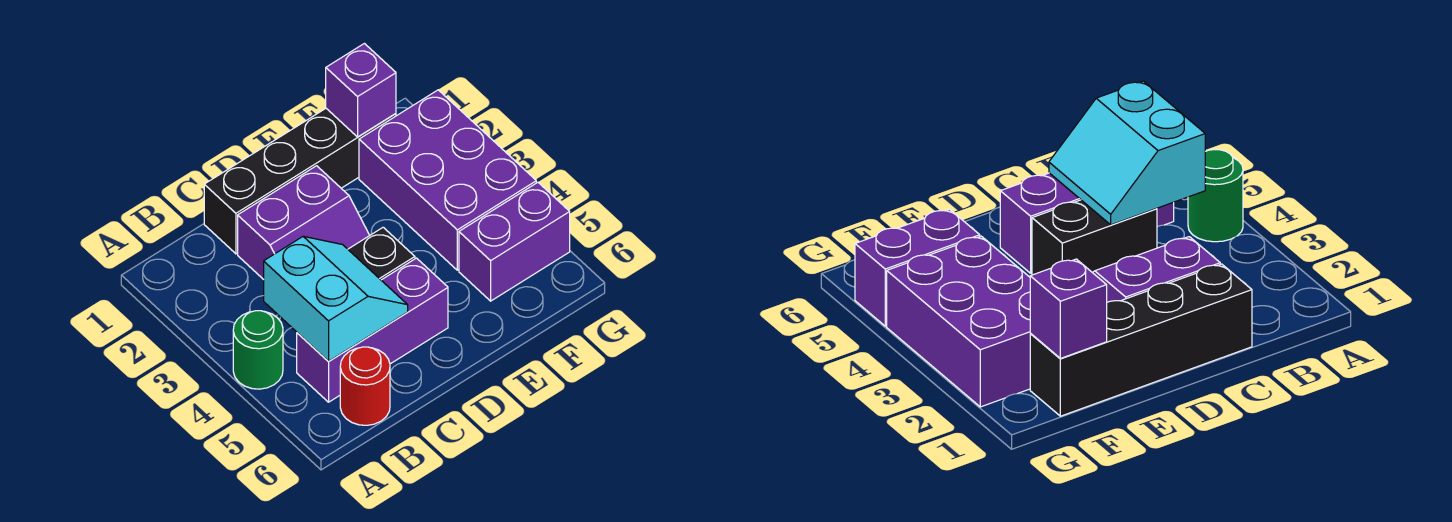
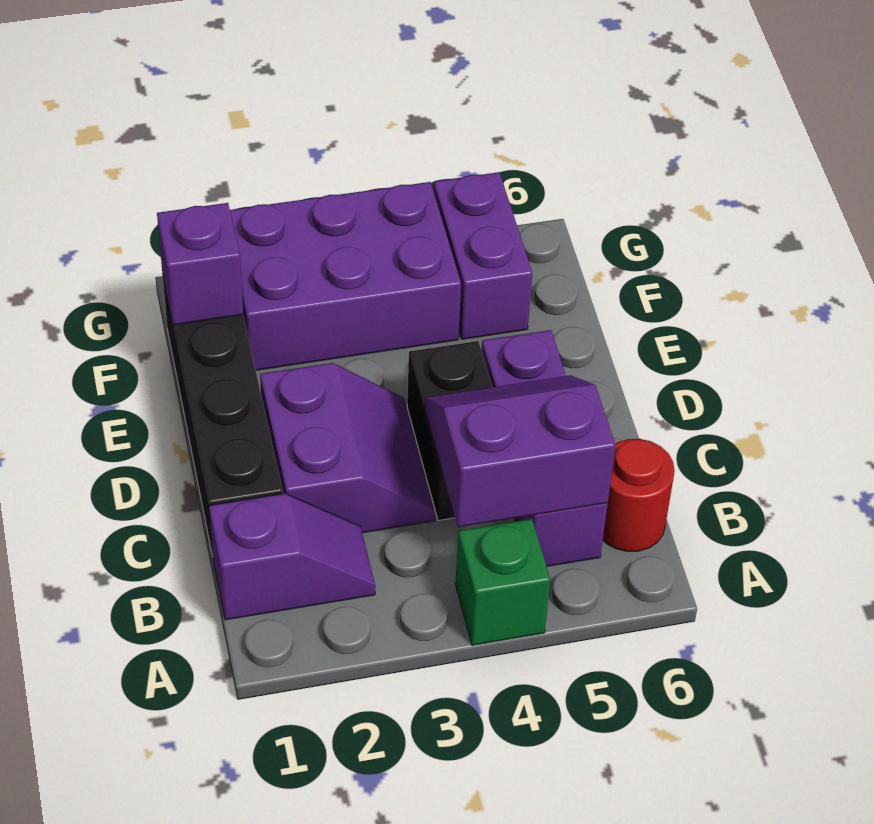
green 1x1 round brick [233,311,283,389] -> green 1x1 brick [455,519,550,645]
none -> purple 1x2 slope [209,494,375,620]
cyan 2x2 slope [264,236,408,362] -> purple 2x2 slope [425,375,616,527]

